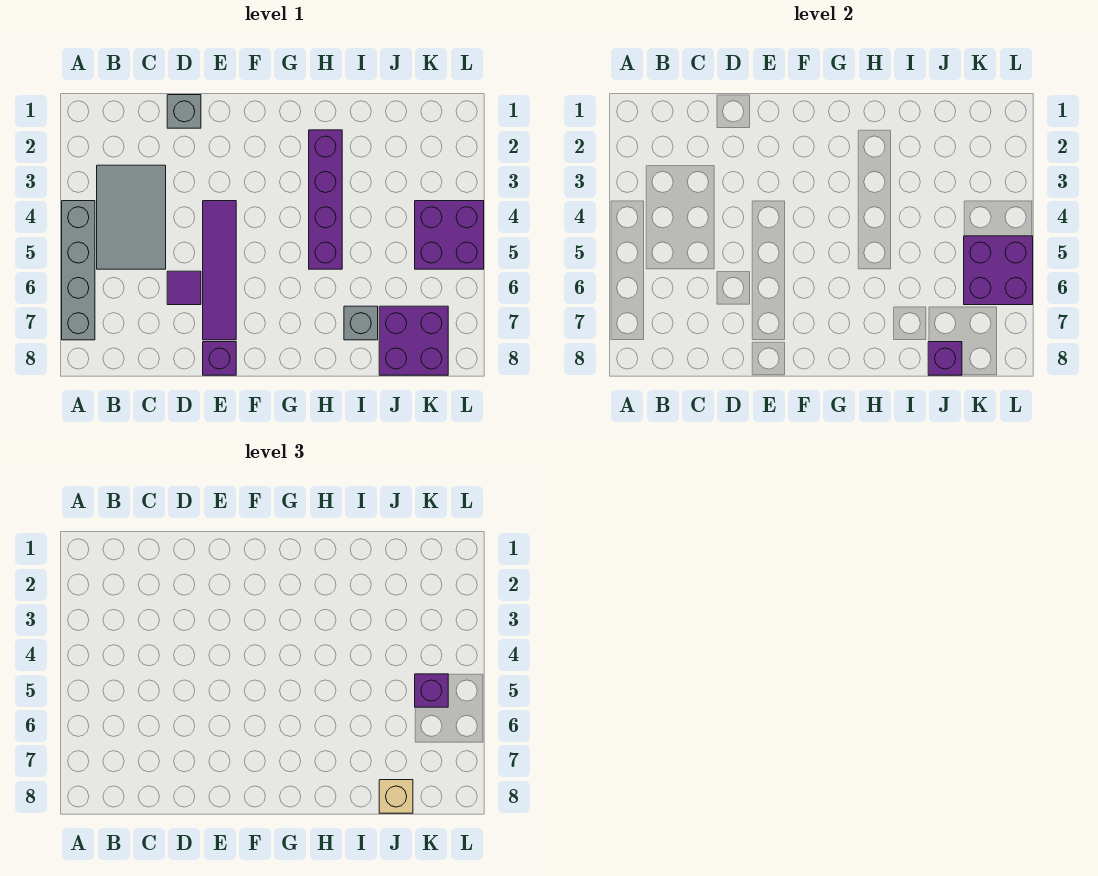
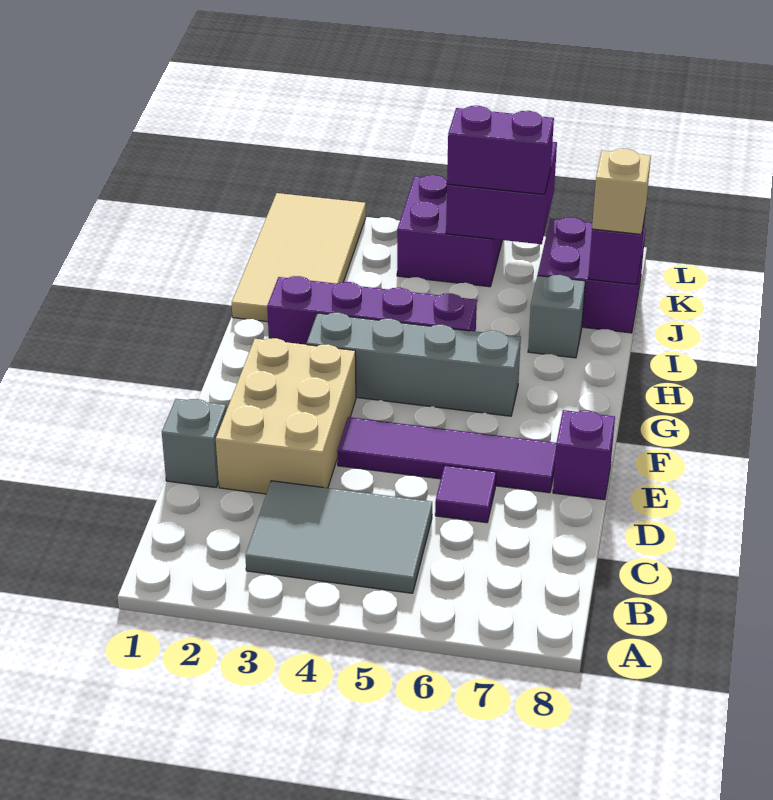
grey 1x4 brick [62,201,95,340] -> grey 1x4 brick moved to [307,313,521,416]
none -> tan 2x3 brick [216,338,356,494]
none -> tan 2x4 tile [232,193,366,322]
purple 1x1 brick [415,674,448,707] -> purple 1x2 brick [447,106,554,195]

